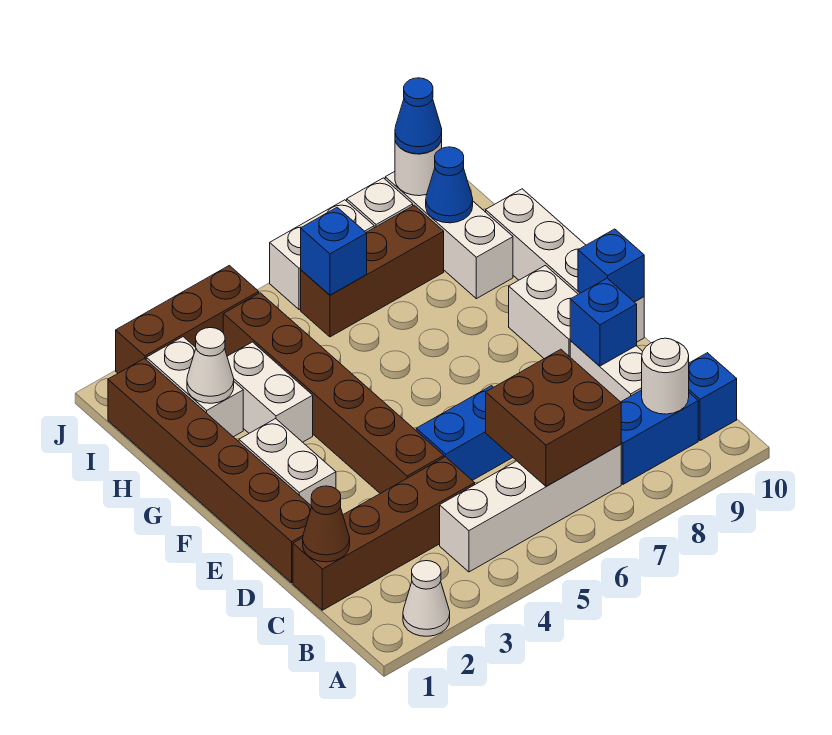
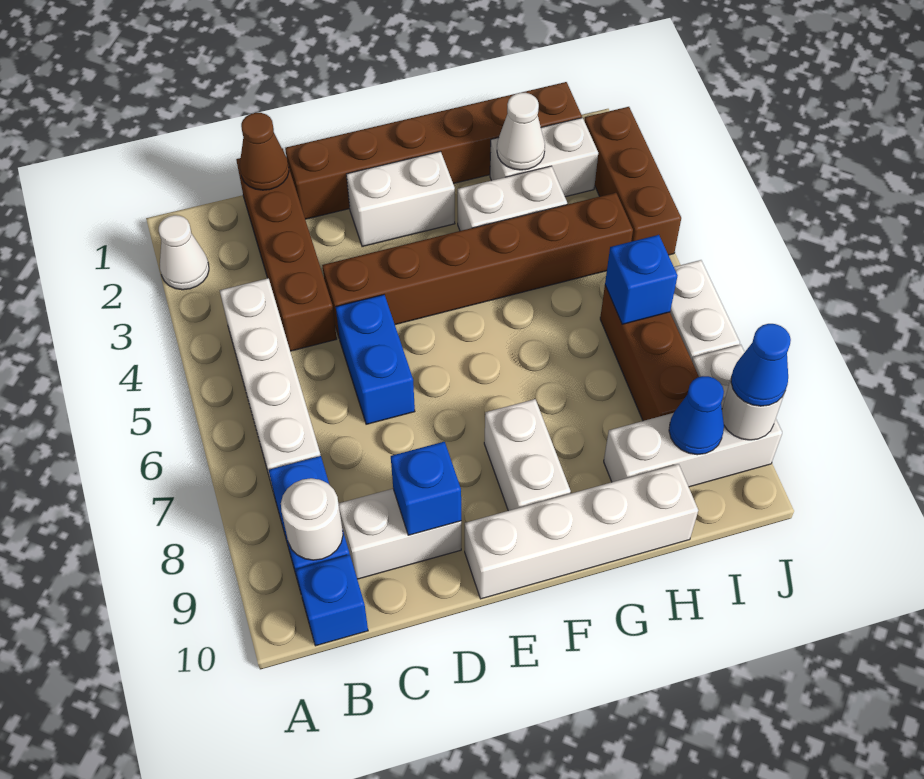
brown 2x2 brick [486,349,621,486] -> none
white 1x2 brick [509,265,578,359] -> white 1x2 brick turned to [484,399,571,511]
blue 1x1 brick [578,229,644,302] -> none

